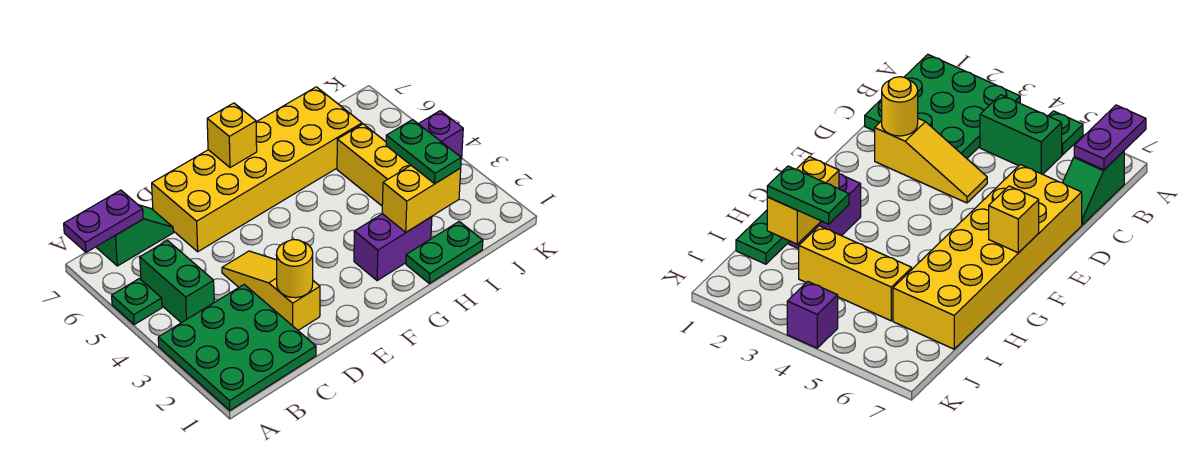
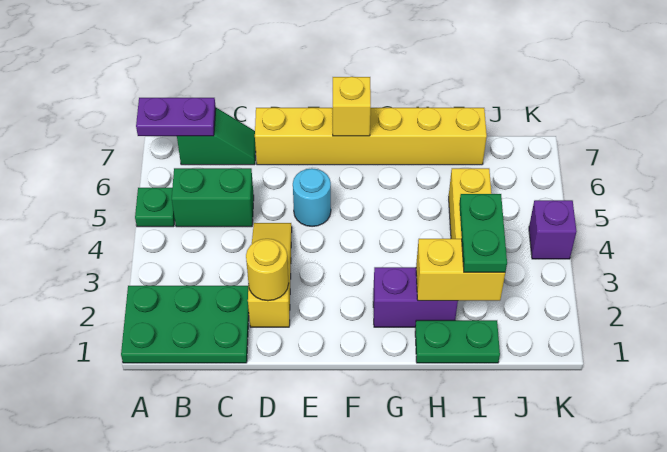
green 3x3 plate [158,285,316,410] -> green 2x3 plate [121,286,249,363]
green 1x2 brick [140,241,214,323] -> green 1x2 brick turned to [172,168,254,227]
yellow 2x6 brick [152,87,362,252] -> yellow 1x6 brick [255,108,487,165]
none -> cyan 1x1 round brick [293,168,331,226]

